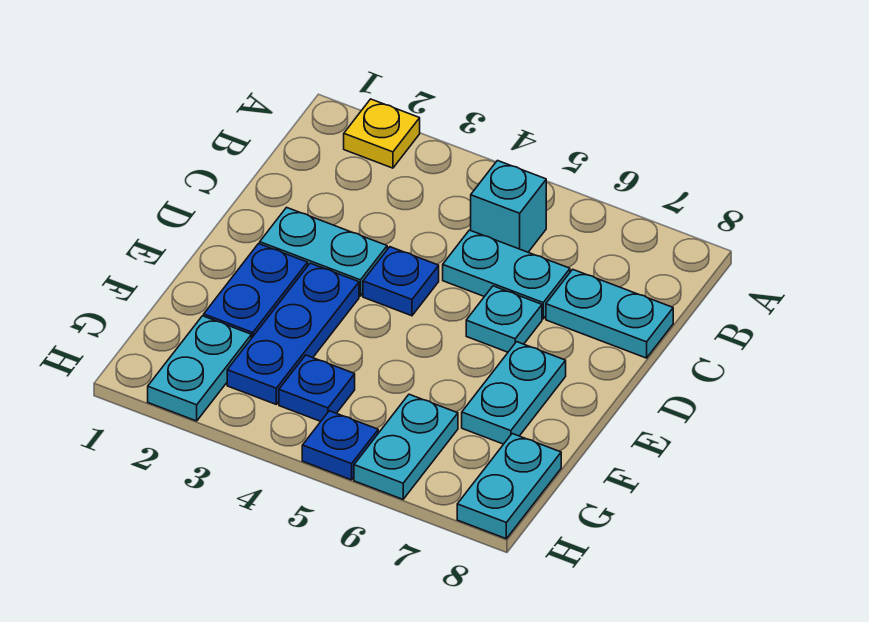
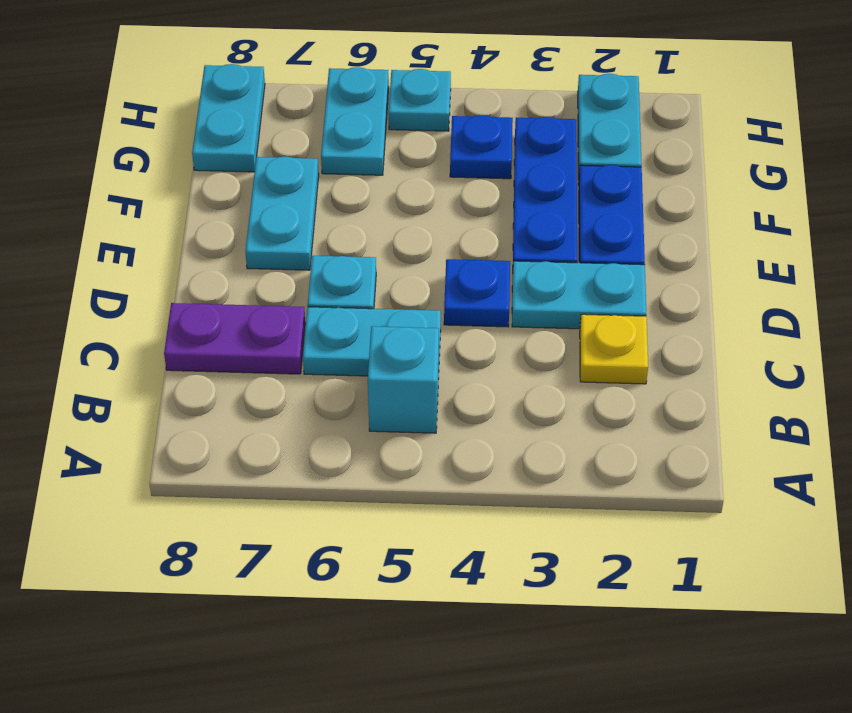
yellow 1x1 plate [344,99,420,168] -> yellow 1x1 plate moved to [580,314,648,384]
cyan 1x2 plate [546,269,673,358] -> purple 1x2 plate [164,303,305,374]
blue 1x1 plate [302,411,378,480] -> cyan 1x1 plate [389,69,451,131]

